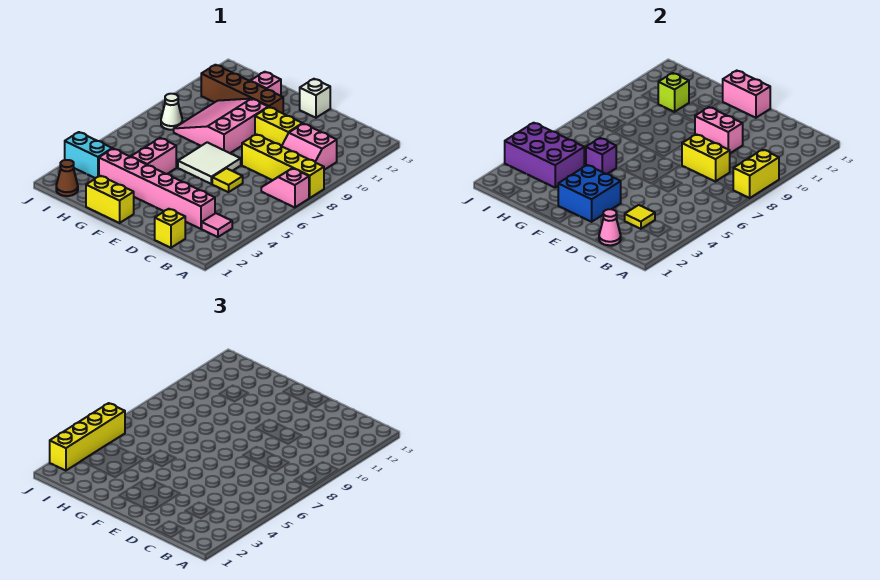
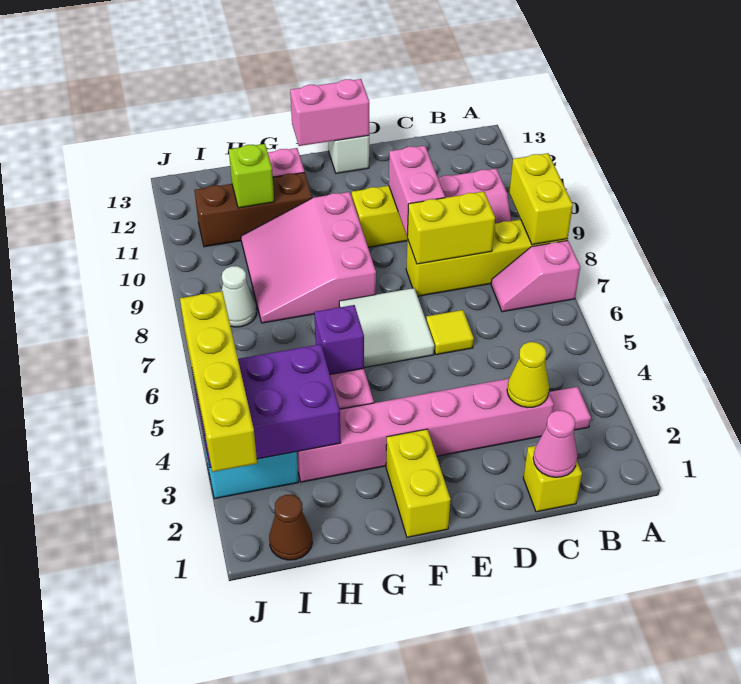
yellow 1x1 tile [625,205,655,229] -> yellow 1x1 cone [507,342,549,408]
pink 1x2 brick [695,107,743,153] -> pink 1x2 brick turned to [389,146,445,236]
blue 2x2 brick [558,165,621,222] -> none
yellow 1x2 brick [86,176,134,223] -> yellow 1x2 brick turned to [386,429,451,537]
brown 1x4 brick [201,65,283,113] -> brown 1x3 brick [194,172,312,247]

